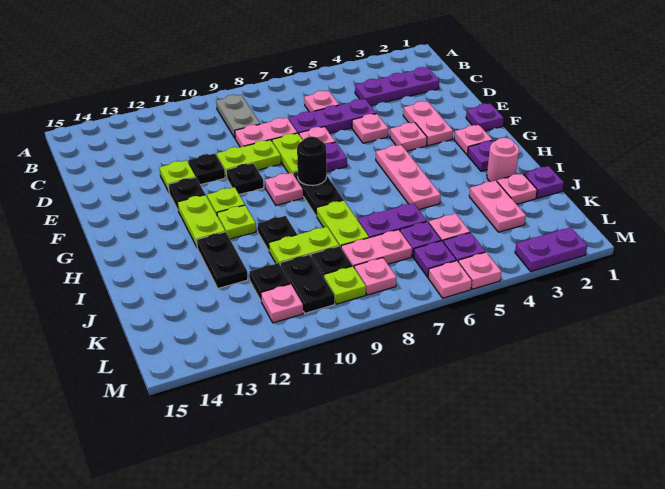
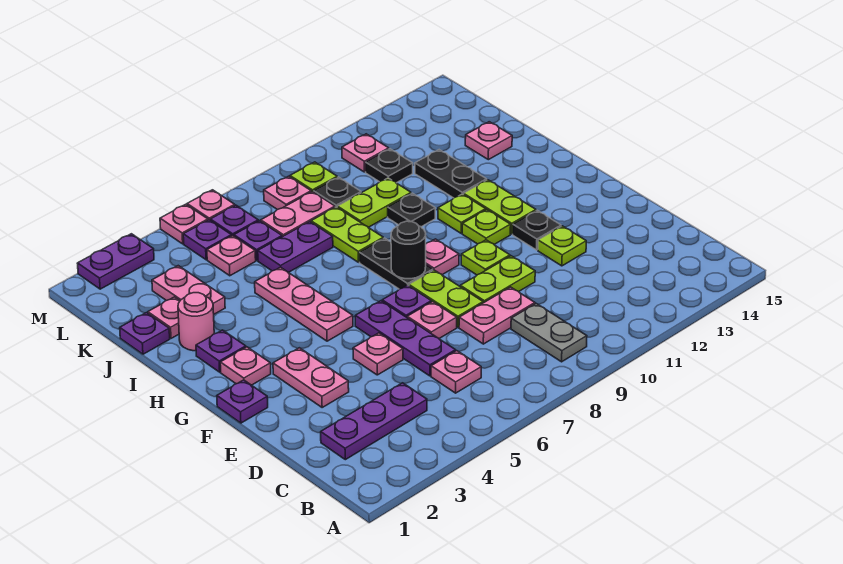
purple 1x3 plate [289,99,376,134] -> purple 1x3 plate turned to [355,301,456,376]
black 1x1 plate [188,154,225,185] -> none
pink 1x1 plate [390,122,427,151] -> pink 1x1 plate moved to [465,122,512,160]
black 1x1 plate [226,163,264,195] -> lime 1x1 plate [461,240,510,275]
black 1x2 plate [280,254,335,313] -> none

